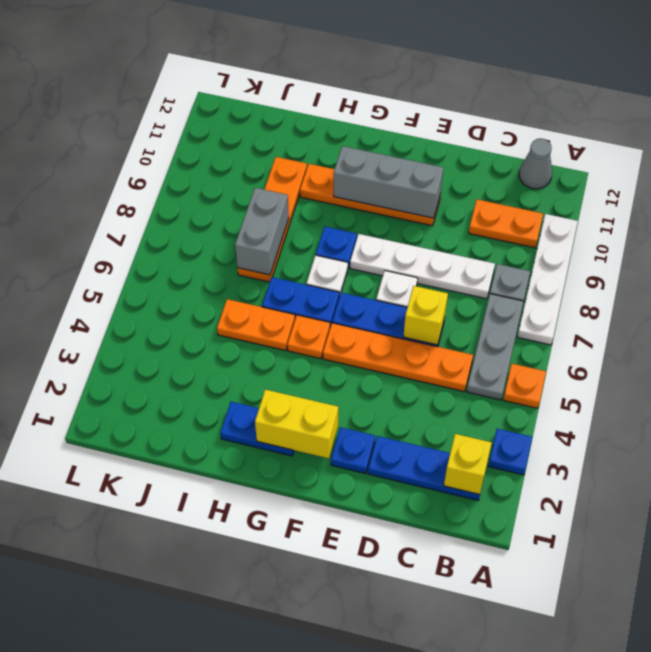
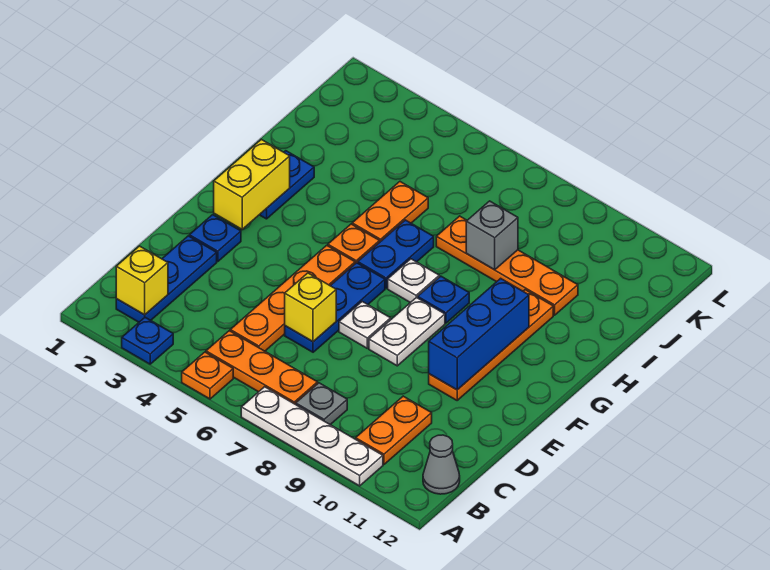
grey 1x3 plate [467,294,524,400] -> orange 1x3 plate [206,331,318,404]
white 1x4 plate [350,234,495,299] -> white 1x2 plate [369,297,445,366]
grey 1x3 brick [334,146,443,218] -> blue 1x3 brick [429,278,529,390]
grey 1x2 brick [235,188,289,275] -> grey 1x1 brick [466,201,518,270]

